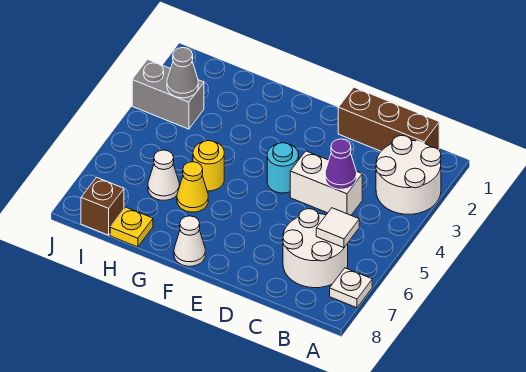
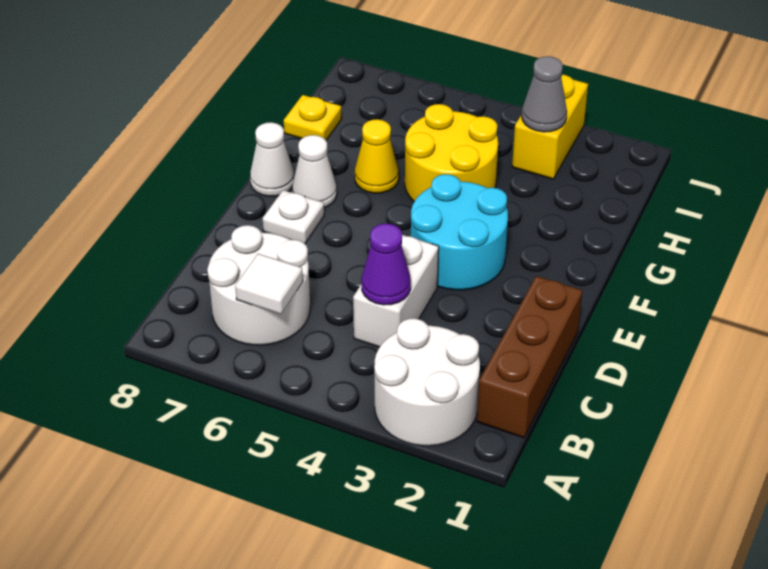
white 1x1 plate [330,268,372,308] -> white 1x1 plate moved to [263,190,324,244]
cyan 1x1 round brick [267,143,299,193] -> cyan 2x2 round brick [411,174,508,290]
yellow 1x1 round brick [193,141,224,191] -> yellow 2x2 round brick [405,104,498,201]
white 1x1 cone [148,150,179,200] -> white 1x1 cone moved to [292,135,337,208]
grey 1x2 brick [132,59,204,129] -> yellow 1x2 brick [512,74,588,179]
brown 1x1 brick [81,177,124,235] -> none

